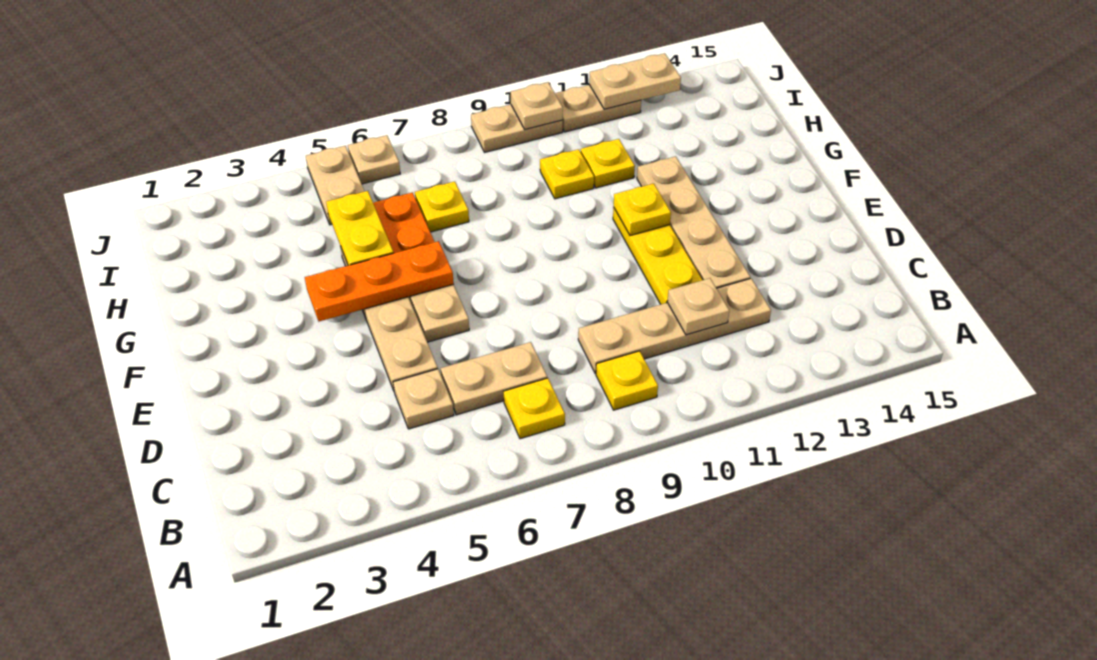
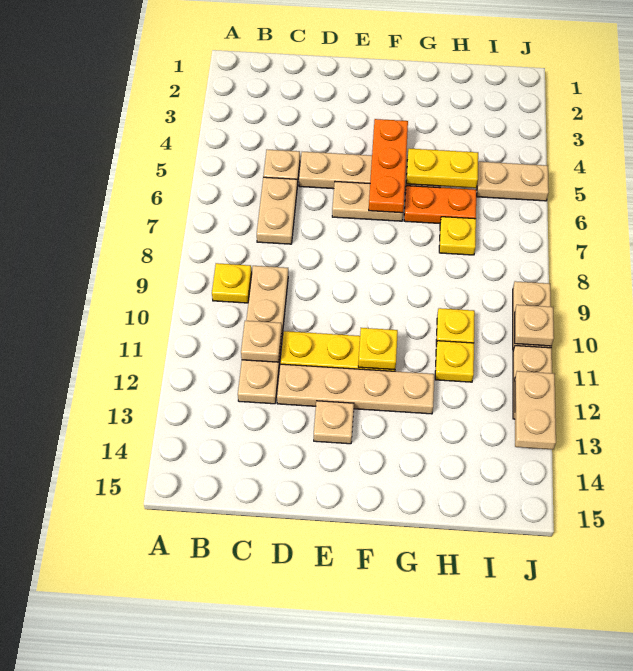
yellow 1x1 plate [504,378,565,439] -> none
tan 1x1 plate [348,135,400,184] -> tan 1x1 plate moved to [314,401,354,444]

